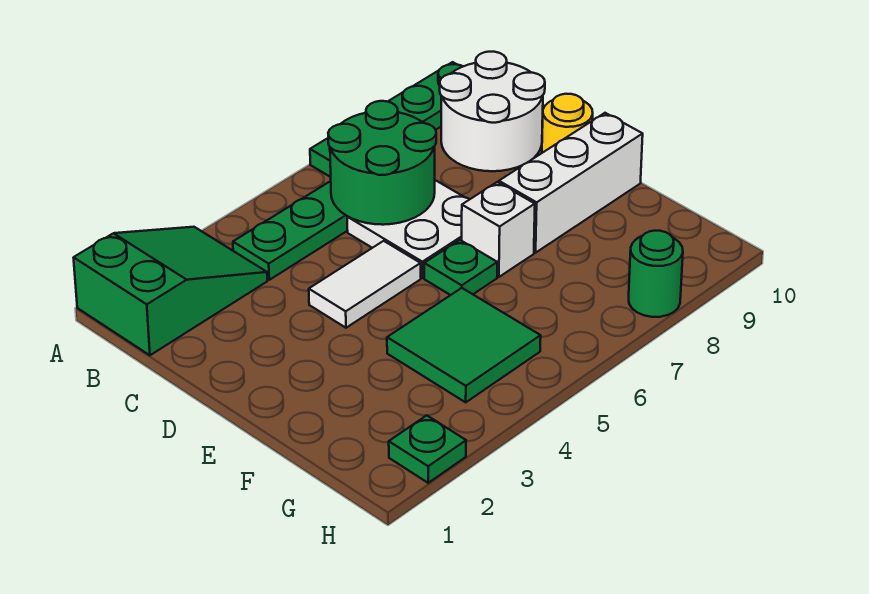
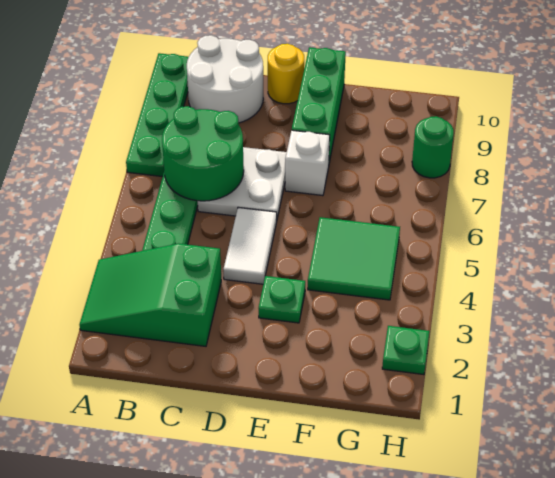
green 2x3 slope [74,227,267,355] -> green 2x3 slope turned to [80,244,221,346]
green 1x1 plate [424,240,497,295] -> green 1x1 plate moved to [259,276,305,323]
white 1x3 brick [499,113,643,253] -> green 1x3 brick [292,47,346,163]

